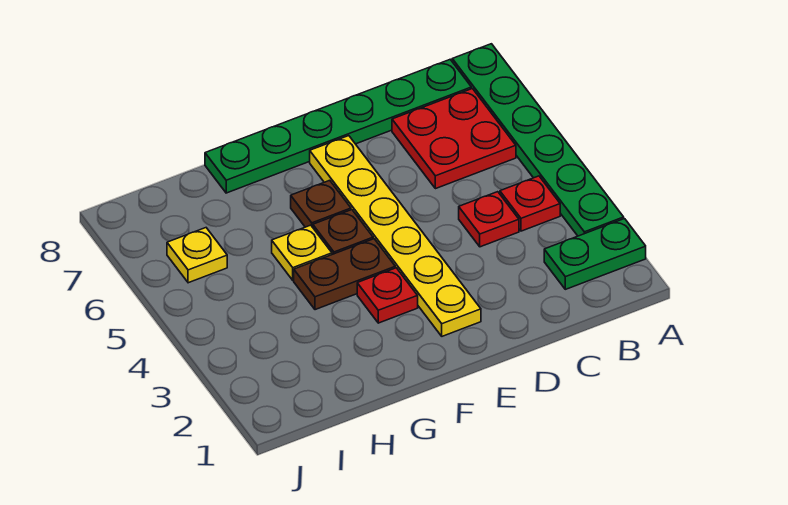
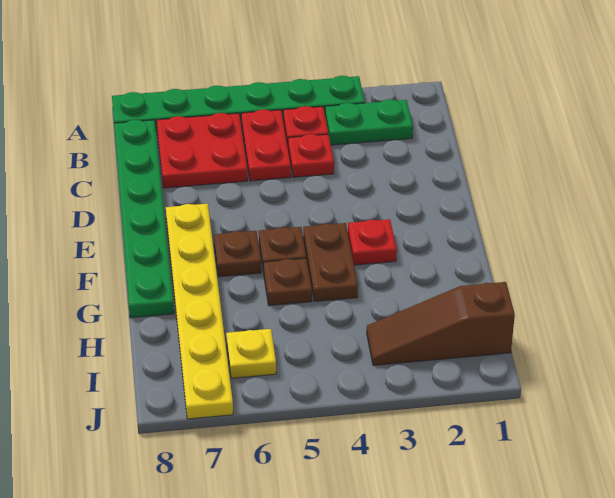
green 1x2 plate [544,219,646,289] -> green 1x2 plate turned to [325,99,413,145]
none -> red 1x2 plate [241,110,291,181]
yellow 1x6 plate [310,136,481,336] -> yellow 1x6 plate turned to [166,204,233,419]
yellow 1x1 plate [272,225,332,280] -> brown 1x1 plate [263,258,312,305]
none -> brown 1x3 slope [367,282,515,365]

